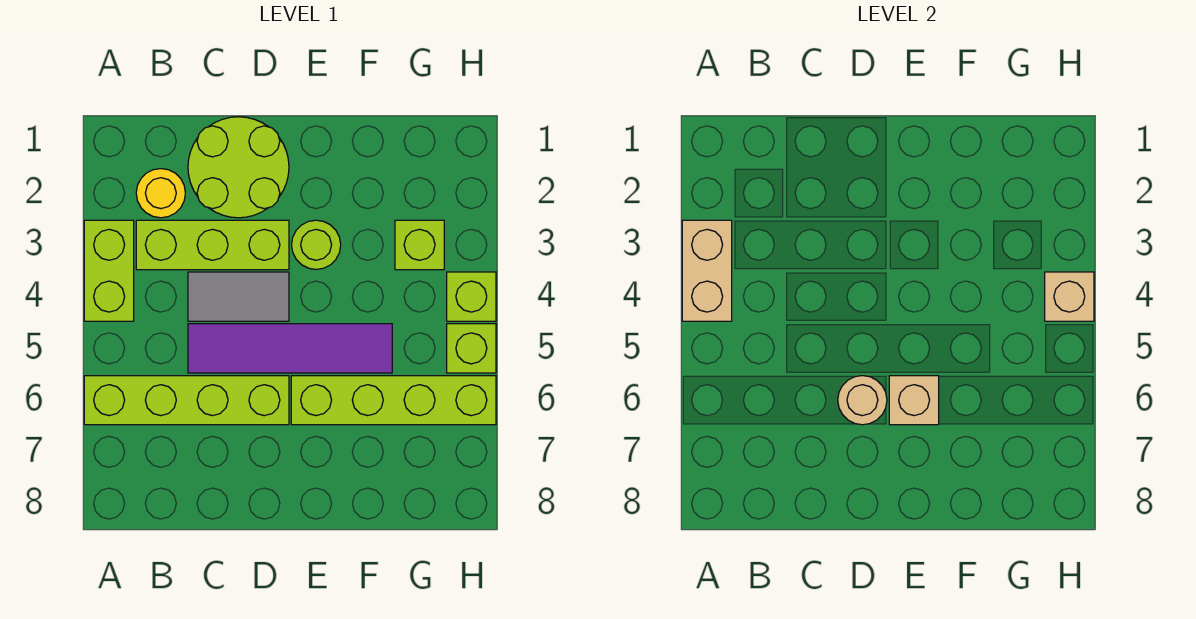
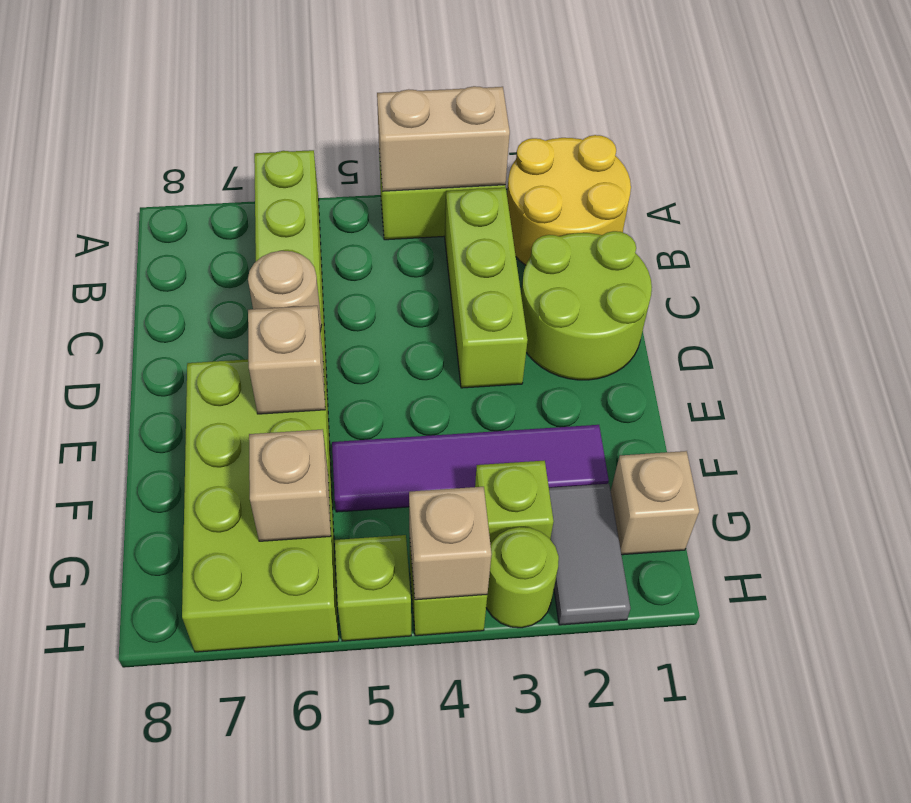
yellow 1x1 round brick [136,169,185,218] -> yellow 2x2 round brick [507,135,631,265]
grey 1x2 tile [188,272,289,321] -> grey 1x2 tile moved to [549,484,631,625]
purple 1x4 tile [188,324,392,373] -> purple 1x4 tile turned to [332,425,609,512]
lime 1x1 round brick [292,220,341,269] -> lime 1x1 round brick moved to [486,527,559,628]
lime 1x4 brick [291,376,496,425] -> lime 2x4 brick [182,359,339,652]
none -> tan 1x1 brick [611,451,699,555]
none -> tan 1x1 brick [249,429,331,541]

